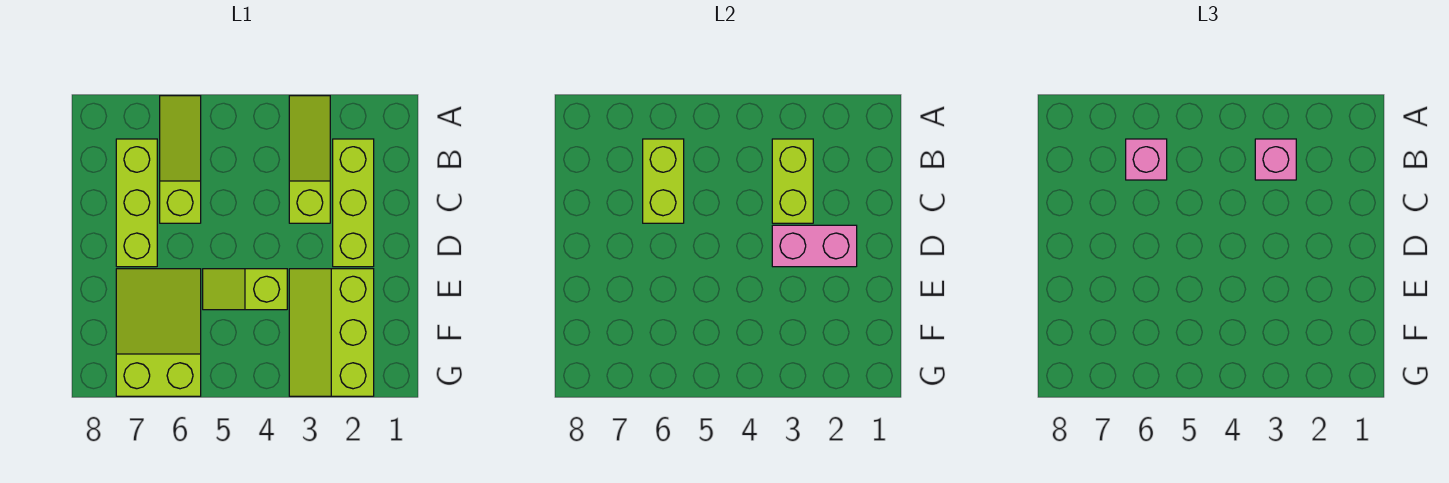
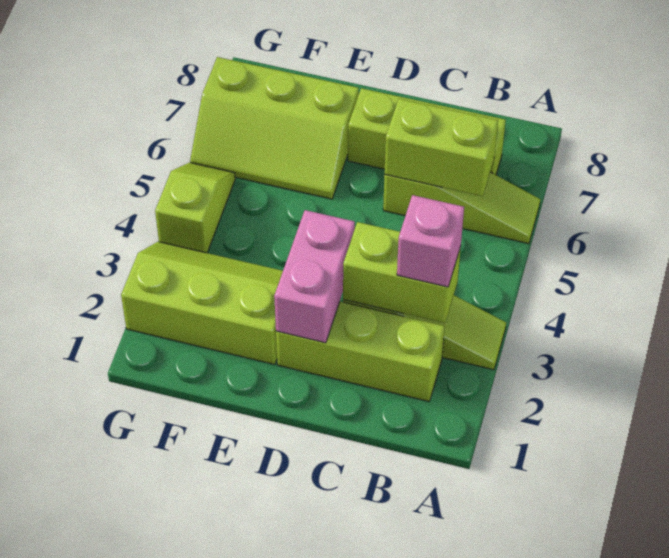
pink 1x1 brick [1126,139,1167,180] -> none
lime 1x2 slope [203,269,287,310] -> lime 1x2 slope moved to [155,163,235,253]
lime 2x3 slope [116,269,201,396] -> lime 2x3 slope turned to [190,57,359,199]

